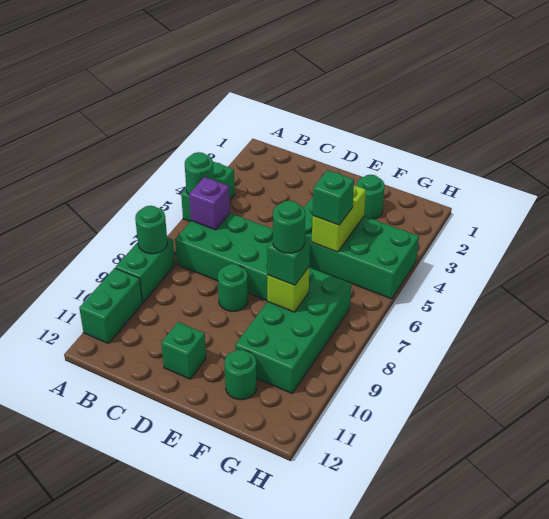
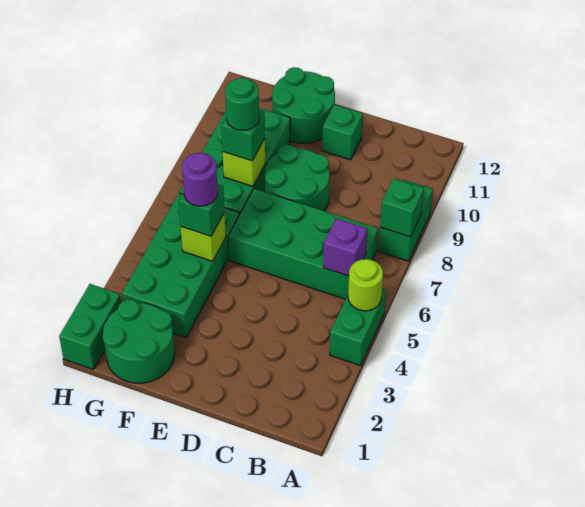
green 1x1 round brick [185,152,214,195] -> lime 1x1 round brick [348,259,383,311]
green 1x1 round brick [135,206,167,254] -> green 1x1 brick [380,178,424,237]
green 1x2 brick [79,268,142,343] -> green 1x2 brick moved to [59,284,121,369]
green 1x1 round brick [218,264,248,312] -> green 2x2 round brick [265,145,330,211]
green 2x4 brick [304,198,419,299] -> green 2x4 brick turned to [122,193,239,338]
green 1x1 round brick [357,175,385,219] -> green 2x2 round brick [103,299,175,383]
lime 1x2 brick [312,185,366,252] -> lime 1x1 brick [181,213,226,261]
none -> purple 1x1 round brick [182,153,218,206]
green 1x1 round brick [225,350,257,400] -> green 2x2 round brick [272,67,335,143]

